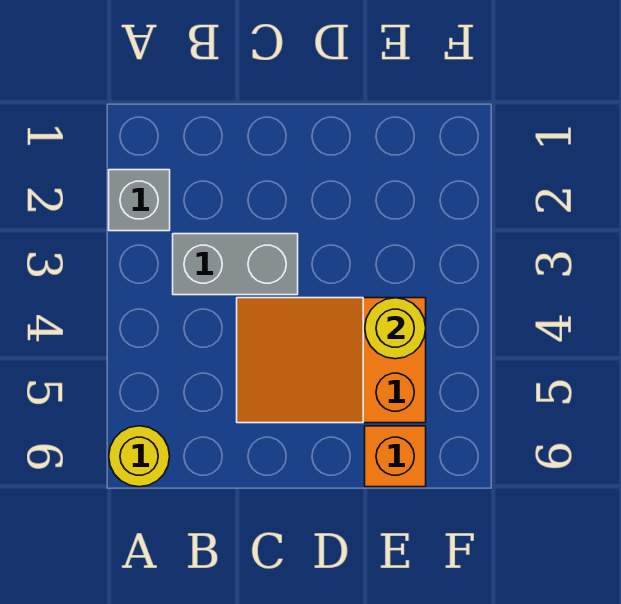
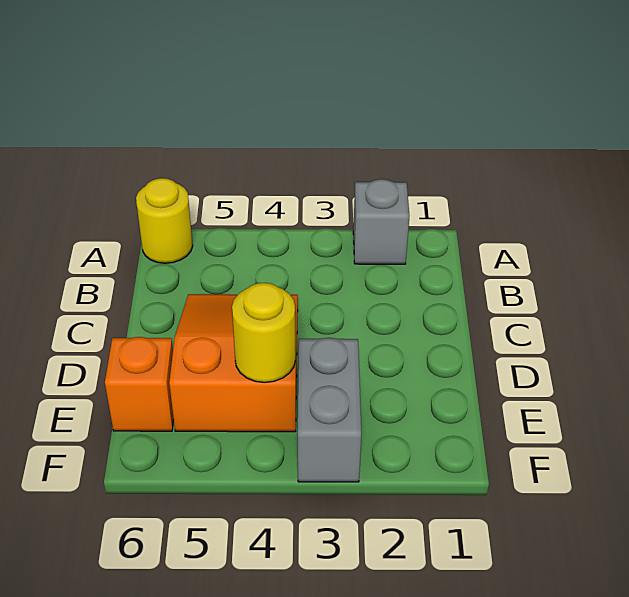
grey 1x2 brick [173,234,298,295] -> grey 1x2 brick moved to [298,338,361,482]

